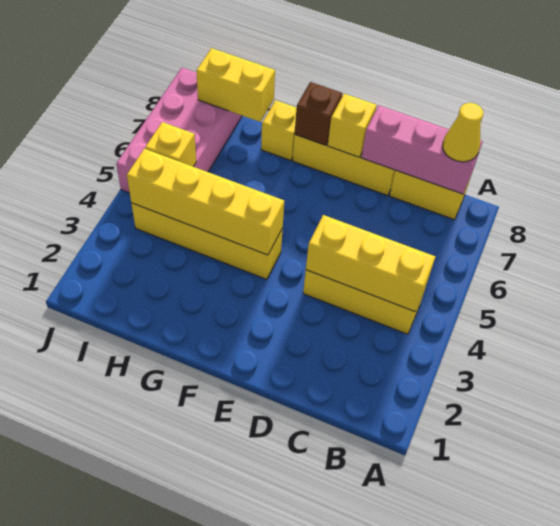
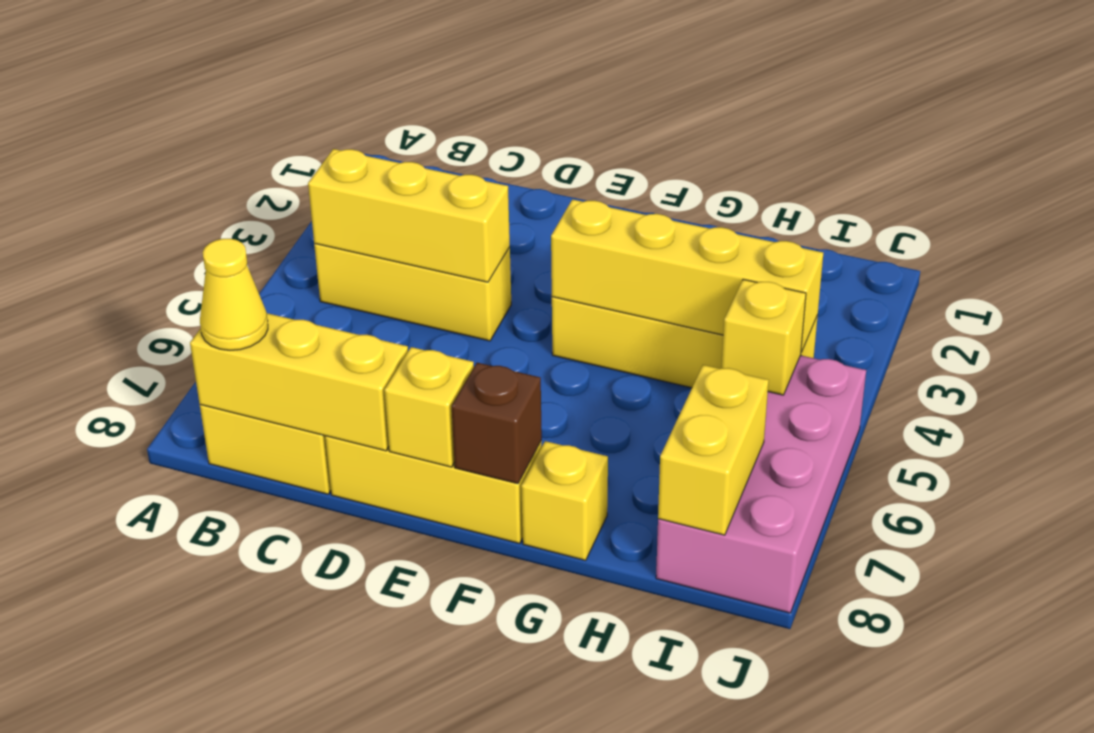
pink 1x3 brick [361,105,483,194] -> yellow 1x3 brick [190,313,408,451]
yellow 1x2 brick [196,48,275,122] -> yellow 1x2 brick turned to [658,365,769,535]

